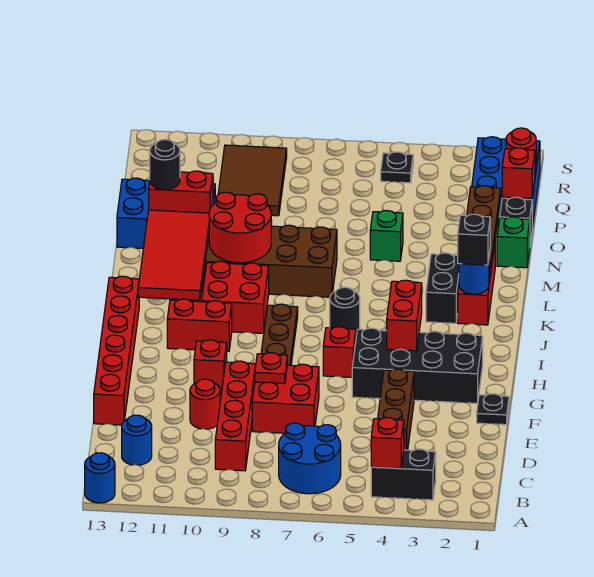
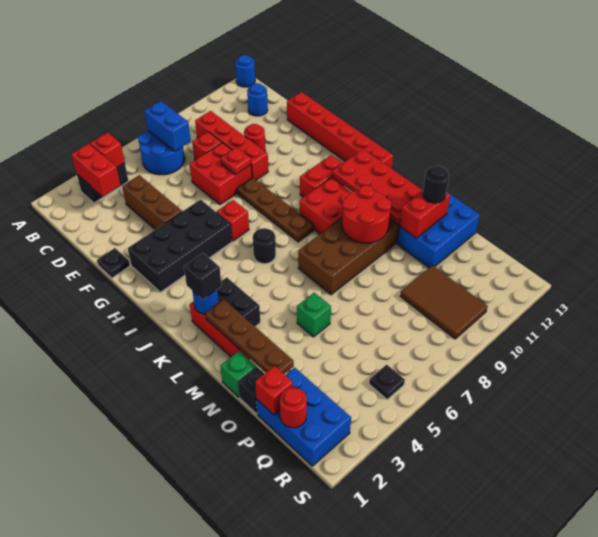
none -> blue 1x2 brick [145,101,191,151]
red 1x1 brick [194,340,227,391] -> red 1x1 brick moved to [192,132,222,160]
red 1x2 brick [387,280,422,351] -> red 1x2 brick moved to [71,144,120,196]
red 2x4 tile [138,210,209,300] -> red 2x4 plate [332,149,423,225]

